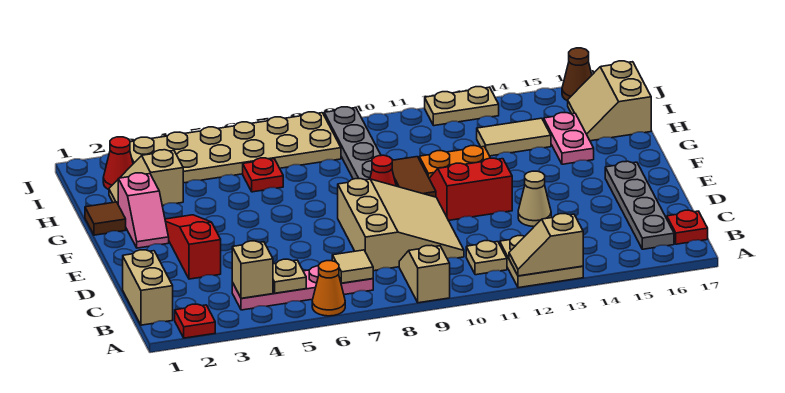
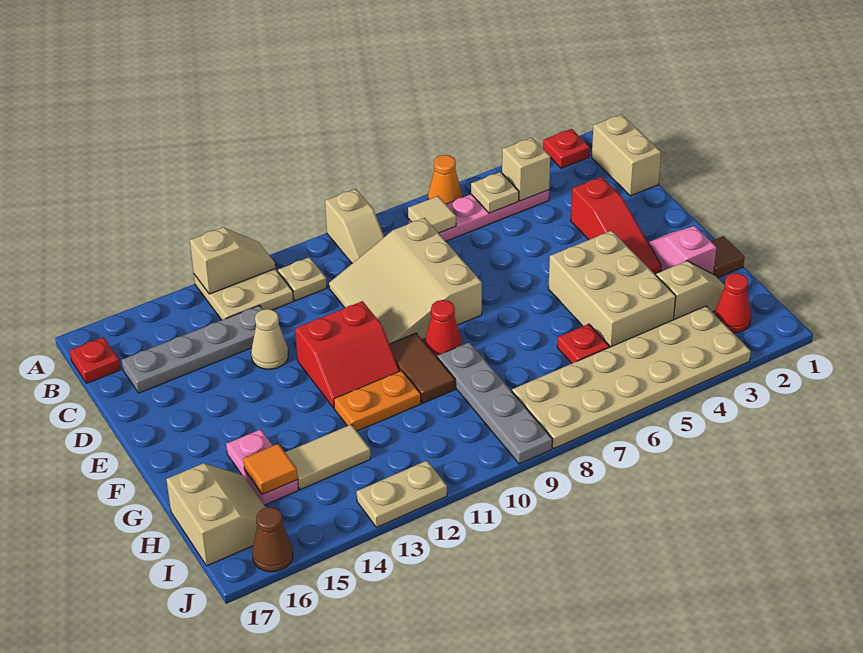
grey 1x4 plate [605,161,674,249] -> grey 1x4 plate turned to [122,305,263,393]
none -> tan 2x3 brick [548,231,676,347]
none -> orange 1x1 tile [243,444,297,494]

